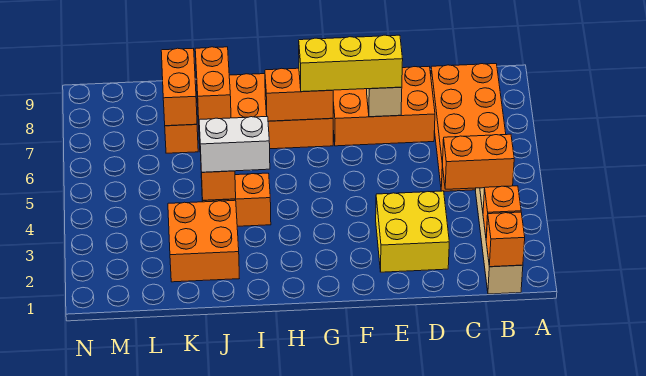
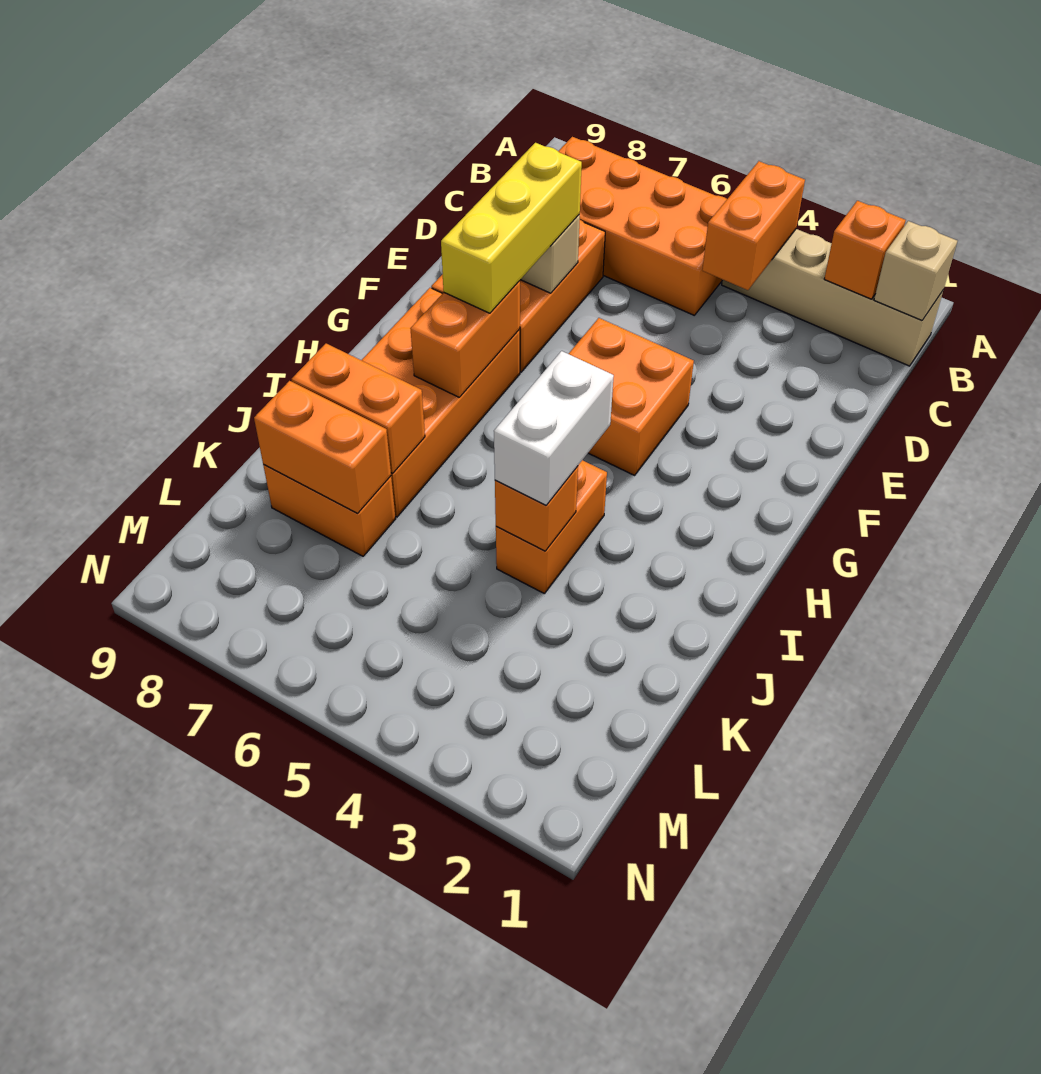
orange 1x1 brick [486,212,525,267] -> tan 1x1 brick [874,221,957,320]
yellow 2x2 brick [376,191,449,272] -> none
orange 2x2 brick [168,200,239,282] -> orange 2x2 brick moved to [569,318,694,475]

